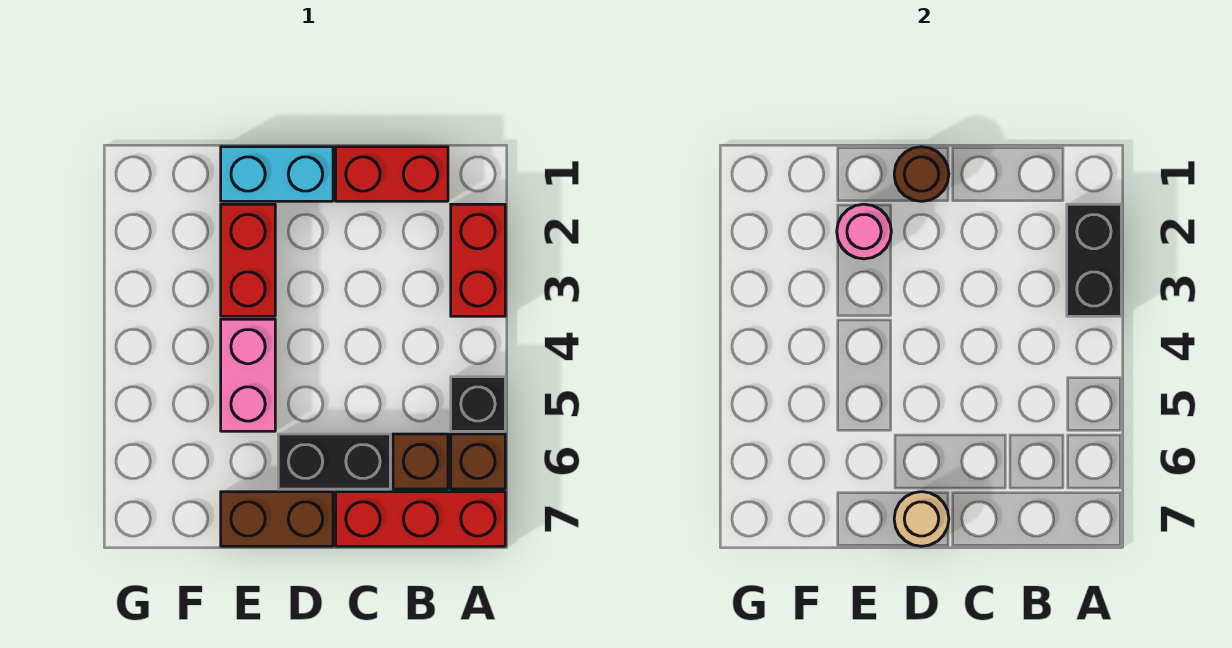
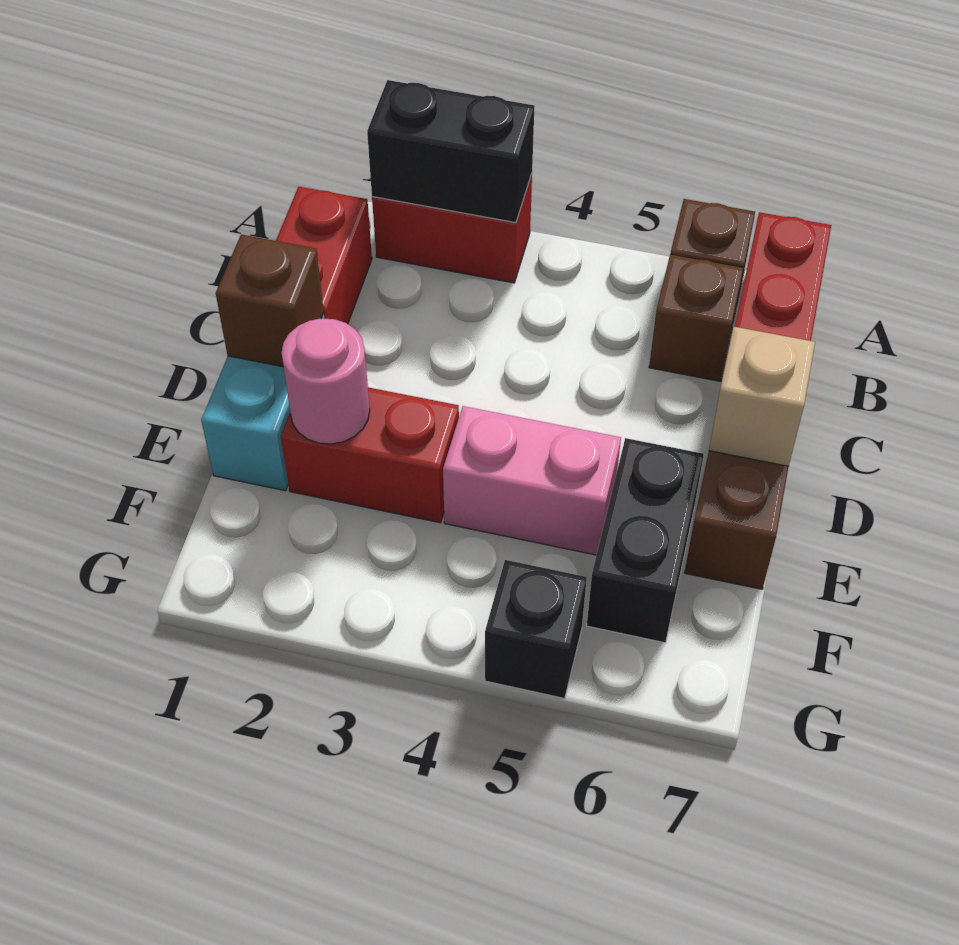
black 1x1 brick [451,377,505,431] -> black 1x1 brick moved to [485,560,587,699]
black 1x2 brick [278,434,390,489] -> black 1x2 brick moved to [587,438,704,643]
brown 1x1 round brick [894,147,949,201] -> brown 1x1 brick [216,234,324,367]
tan 1x1 round brick [894,492,949,546] -> tan 1x1 brick [709,327,815,466]

